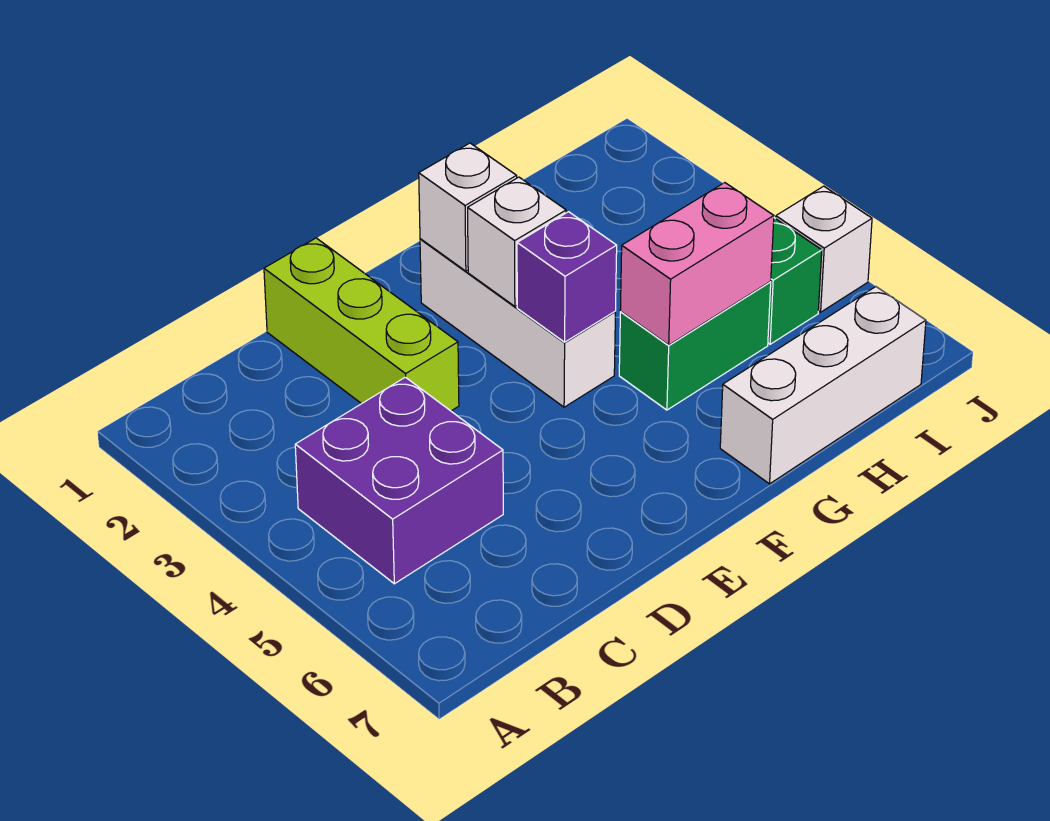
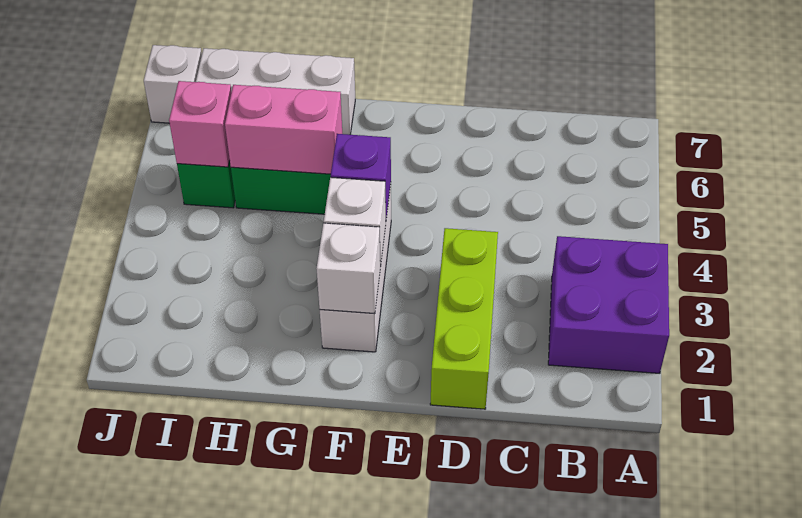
purple 2x2 brick [295,377,503,584] -> purple 2x2 brick moved to [548,236,669,373]
none -> pink 1x1 brick [169,81,231,167]
white 1x1 brick [776,186,872,312] -> white 1x1 brick moved to [144,45,202,123]

